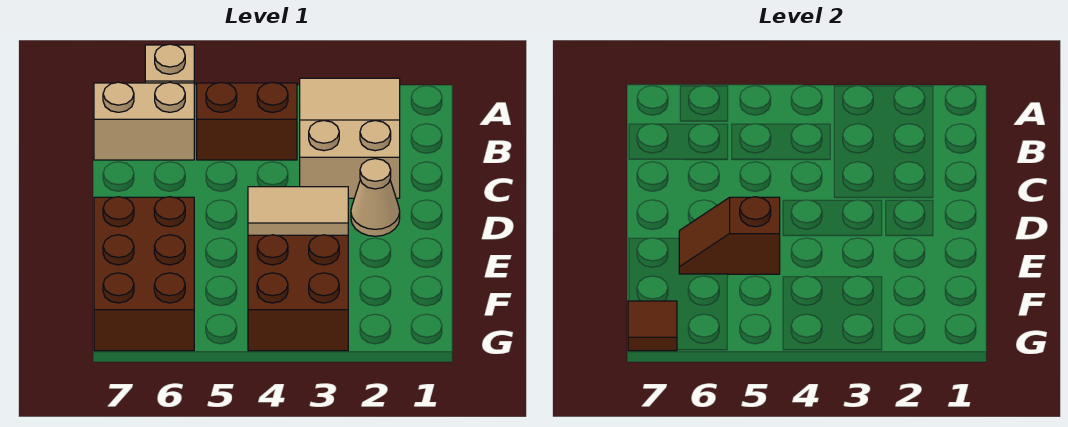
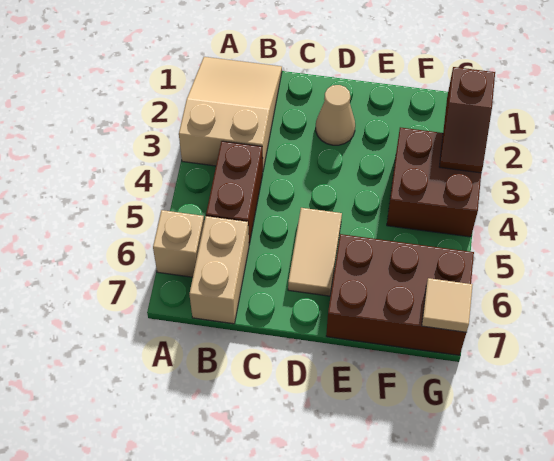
tan 2x3 slope [300,78,400,198] -> tan 2x3 slope turned to [179,57,282,170]
tan 1x2 tile [248,187,348,235] -> tan 1x2 tile moved to [288,208,342,296]
brown 1x2 slope [679,197,780,274] -> brown 1x2 slope moved to [439,67,495,173]
brown 1x1 tile [628,301,677,351] -> tan 1x1 tile [422,278,473,332]

